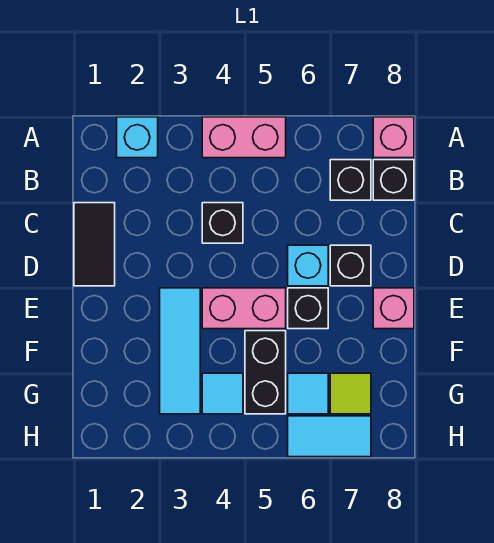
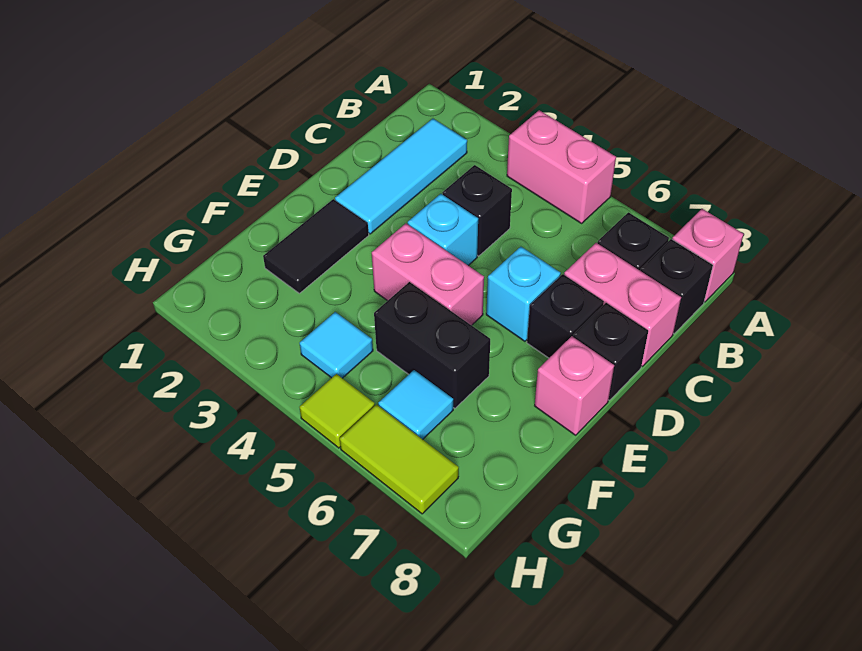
cyan 1x1 brick [117,117,158,158] -> cyan 1x1 brick moved to [408,194,478,266]
black 1x2 tile [74,203,115,286] -> black 1x2 tile moved to [263,199,369,293]
none -> pink 1x2 brick [564,243,681,366]
cyan 1x3 tile [160,288,200,414] -> cyan 1x3 tile moved to [335,119,467,234]
black 1x1 brick [288,288,328,329] -> black 1x1 brick moved to [573,303,648,400]
black 1x2 brick [245,331,286,414] -> black 1x2 brick turned to [374,282,490,408]
lime 1x1 tile [330,373,371,414] -> lime 1x1 tile moved to [299,374,375,448]
cyan 1x2 tile [288,416,371,457] -> lime 1x2 tile [340,405,459,514]

